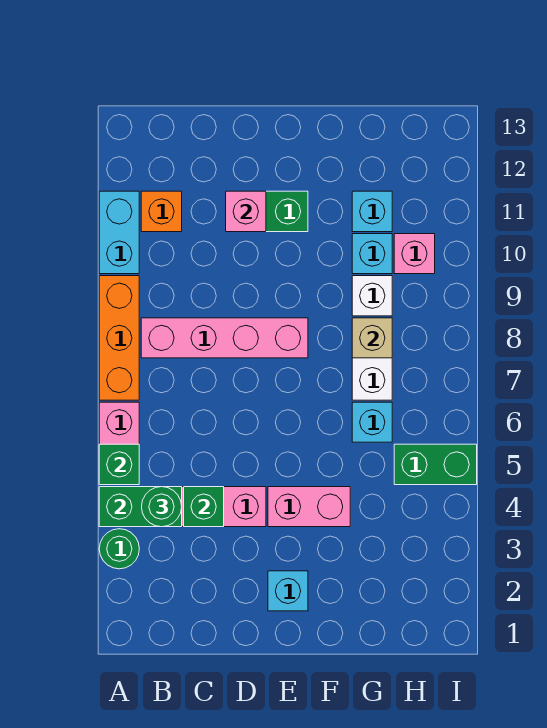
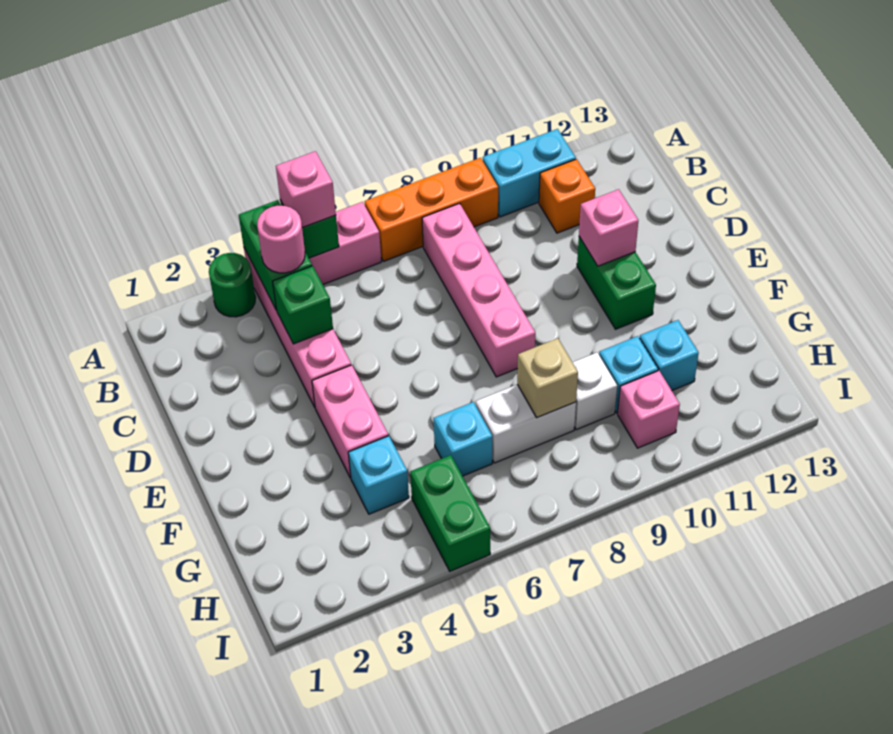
none -> pink 1x1 brick [276,151,336,228]
green 1x1 round brick [142,487,182,527] -> pink 1x1 round brick [257,206,305,273]
cyan 1x1 brick [268,571,308,611] -> cyan 1x1 brick moved to [348,436,409,514]

